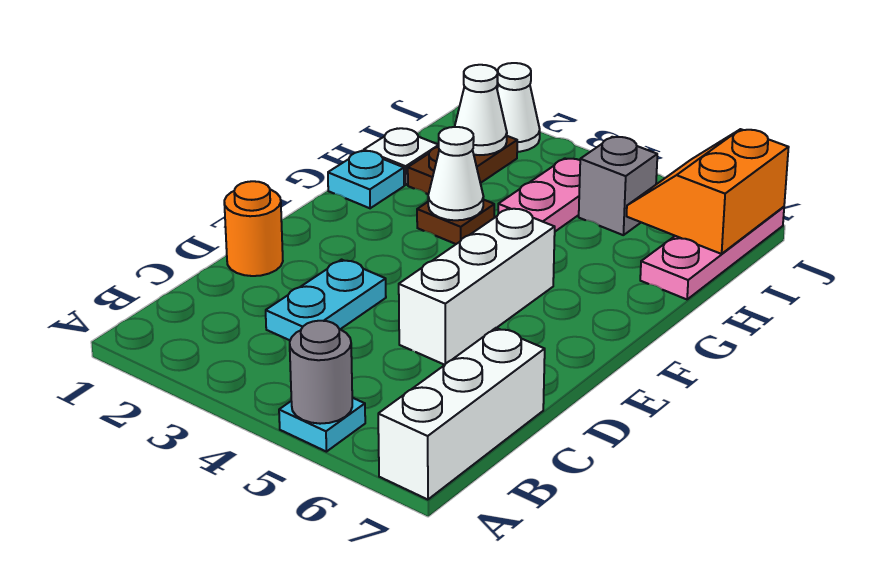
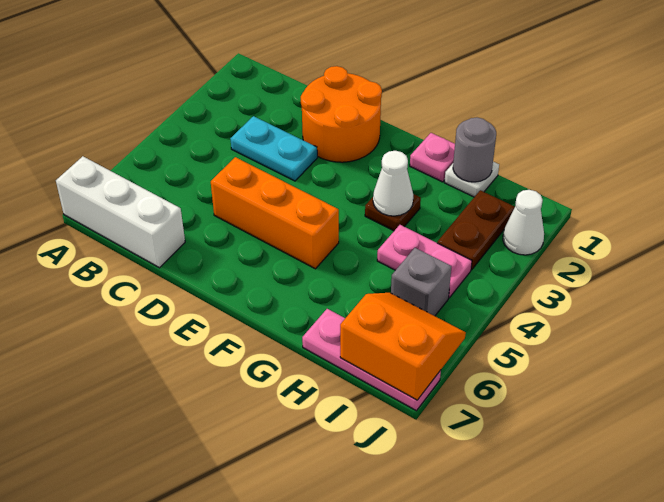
cyan 1x1 plate [279,398,365,452] -> none
grey 1x1 round brick [290,321,352,424] -> grey 1x1 round brick moved to [453,117,496,182]
orange 1x1 round brick [224,181,283,276] -> orange 2x2 round brick [301,66,382,162]
white 1x3 brick [399,208,555,365] -> orange 1x3 brick [211,157,339,269]
cyan 1x1 plate [328,151,404,208] -> pink 1x1 plate [410,133,455,182]
brown 1x2 plate [408,136,517,194] -> brown 1x2 plate turned to [437,190,515,270]
white 1x1 cone [455,65,507,155] -> none

